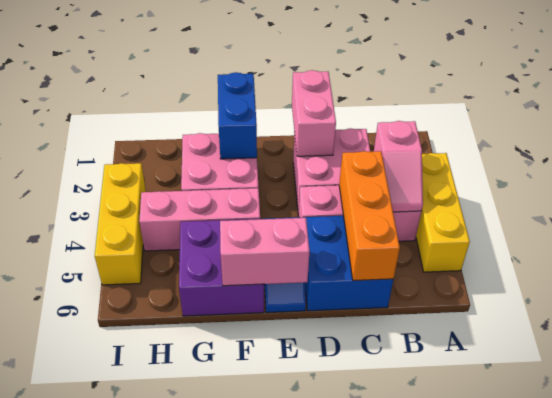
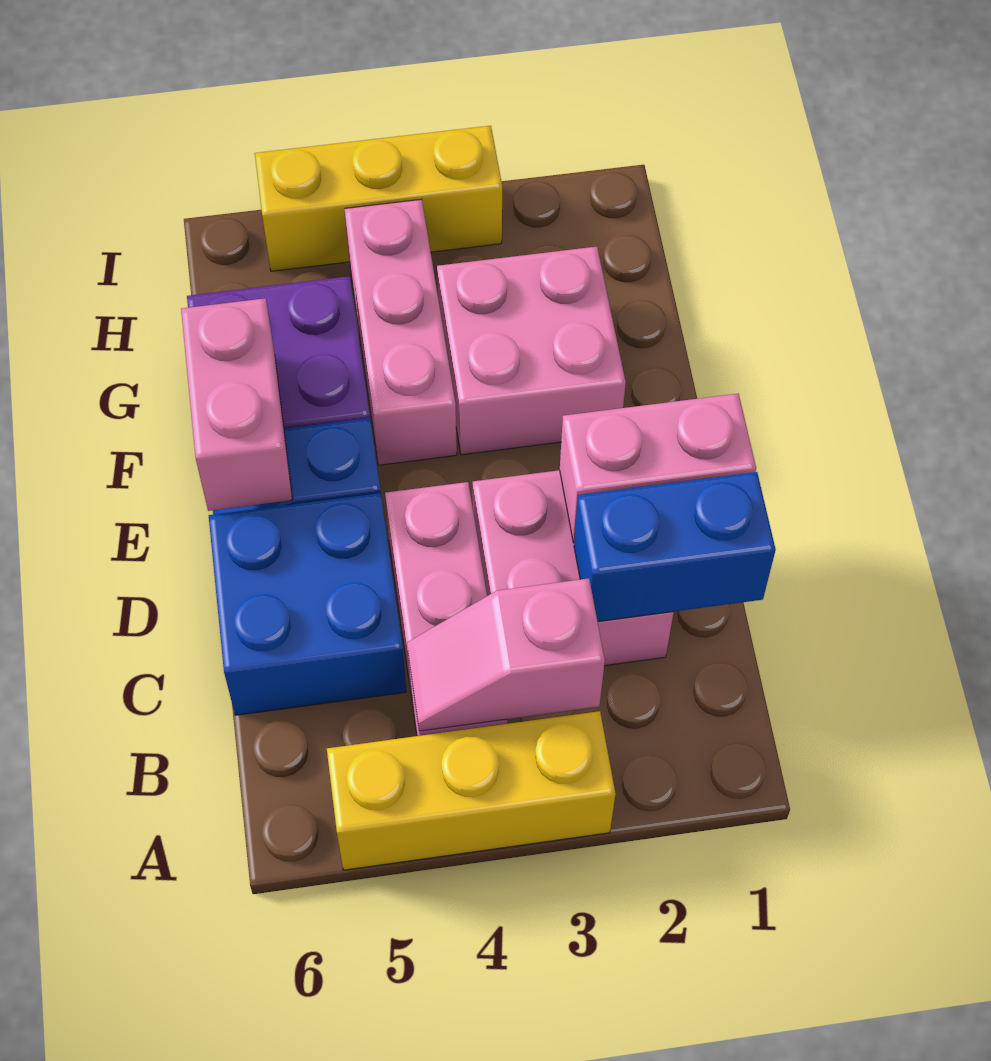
orange 1x3 brick [339,151,400,281] -> none
blue 1x2 brick [218,72,257,159] -> blue 1x2 brick moved to [574,472,776,622]

